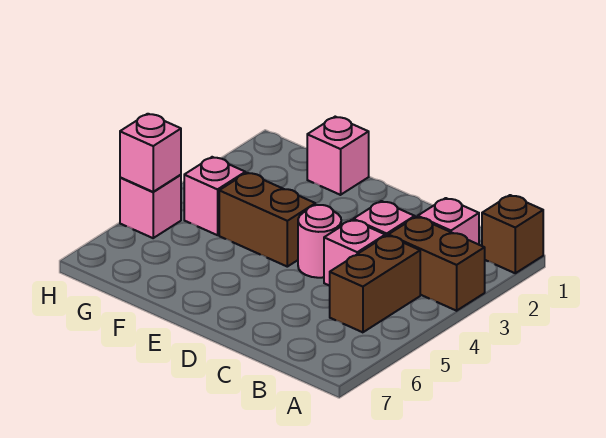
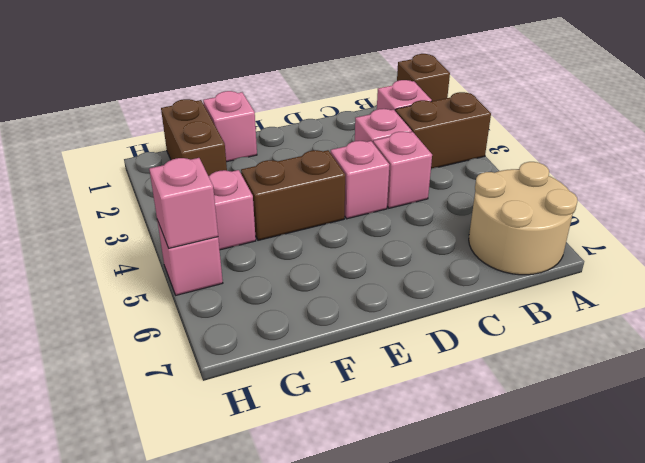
none -> tan 2x2 round brick [469,162,578,275]
brown 1x2 brick [330,236,420,332] -> brown 1x2 brick moved to [161,99,227,176]
pink 1x1 round brick [298,205,341,278] -> pink 1x1 brick [330,141,389,219]

